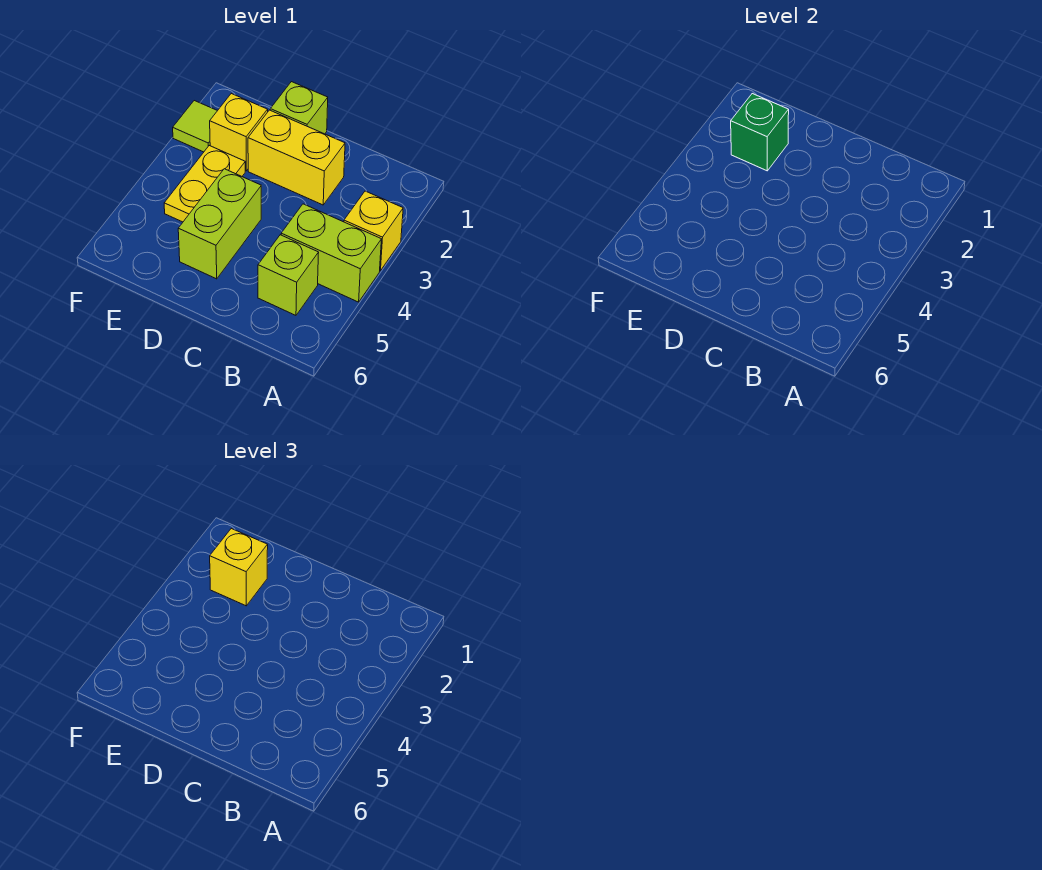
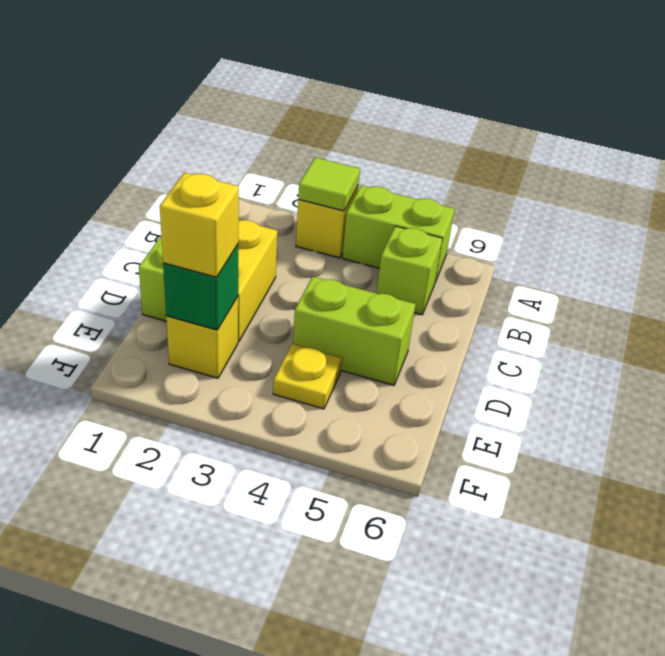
lime 1x2 brick [281,204,381,302] -> lime 1x2 brick turned to [342,185,455,282]
yellow 1x2 plate [164,146,245,222] -> yellow 1x1 plate [273,344,342,409]
lime 1x1 tile [173,101,217,152] -> lime 1x1 tile moved to [298,157,360,211]

